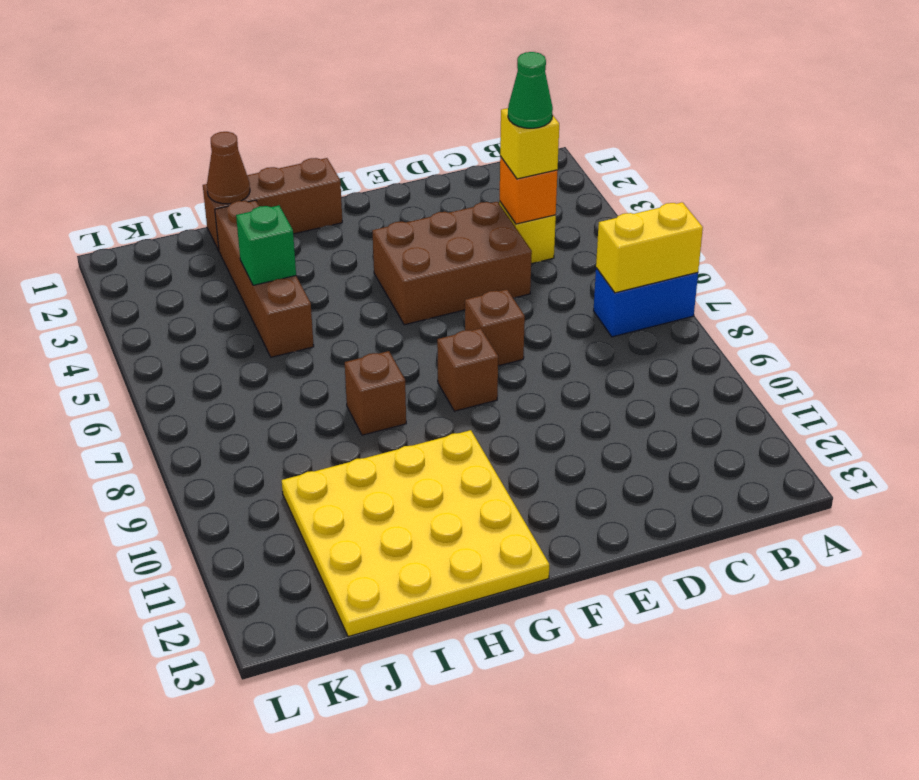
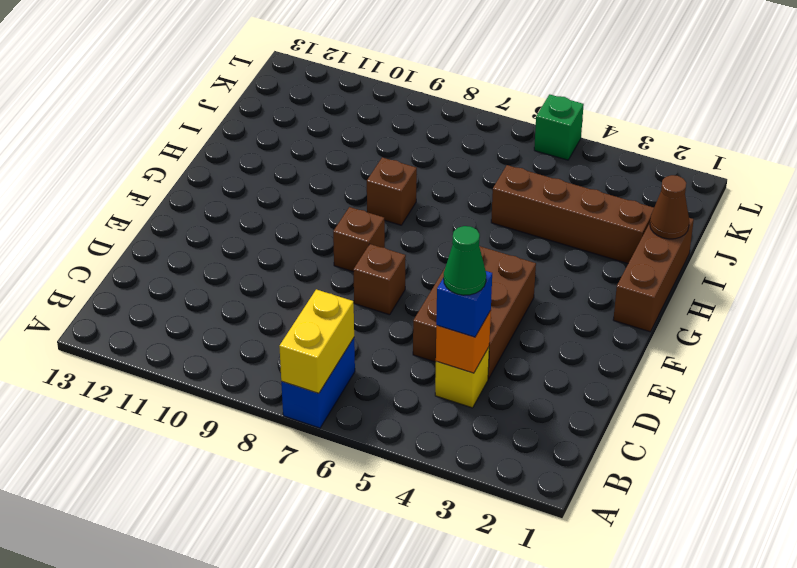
yellow 1x1 brick [500,108,559,179] -> blue 1x1 brick [436,271,492,337]
yellow 4x4 plate [282,430,549,637] -> none
green 1x1 brick [236,205,296,285] -> green 1x1 brick moved to [534,94,584,160]

